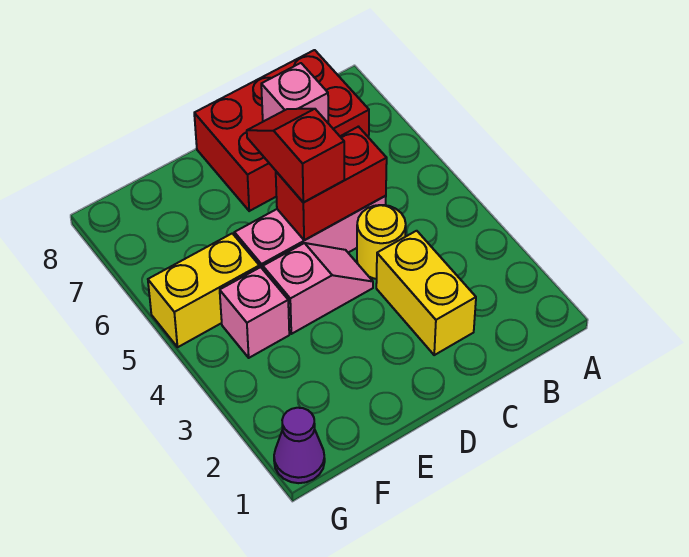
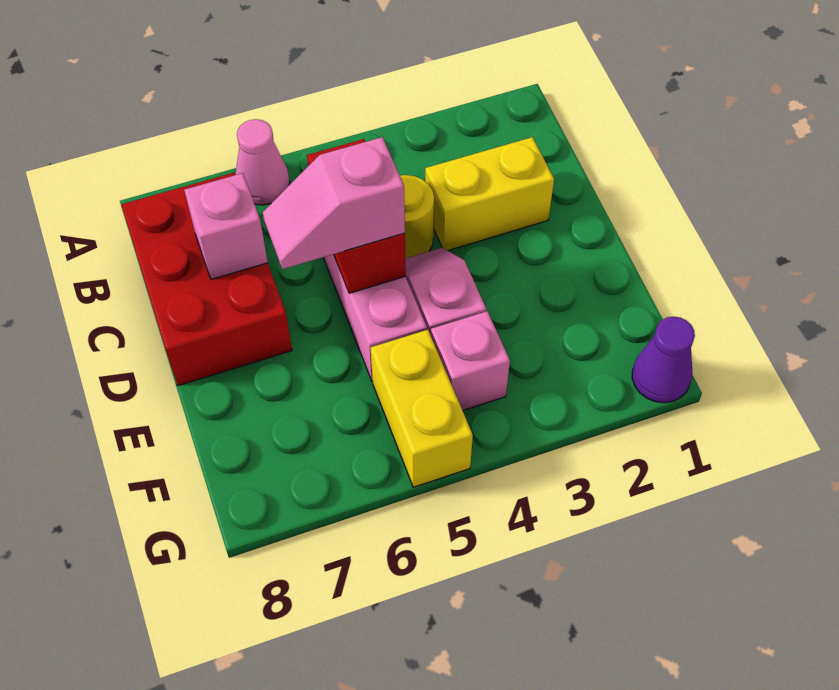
none -> pink 1x1 cone [236,119,290,205]
red 1x2 slope [247,109,344,203] -> pink 1x2 slope [263,137,405,269]

